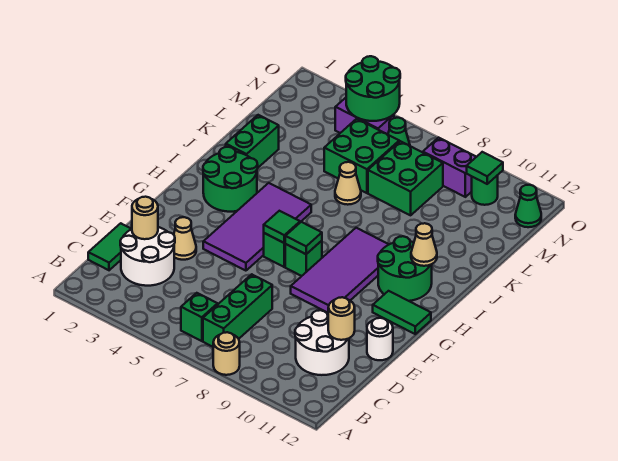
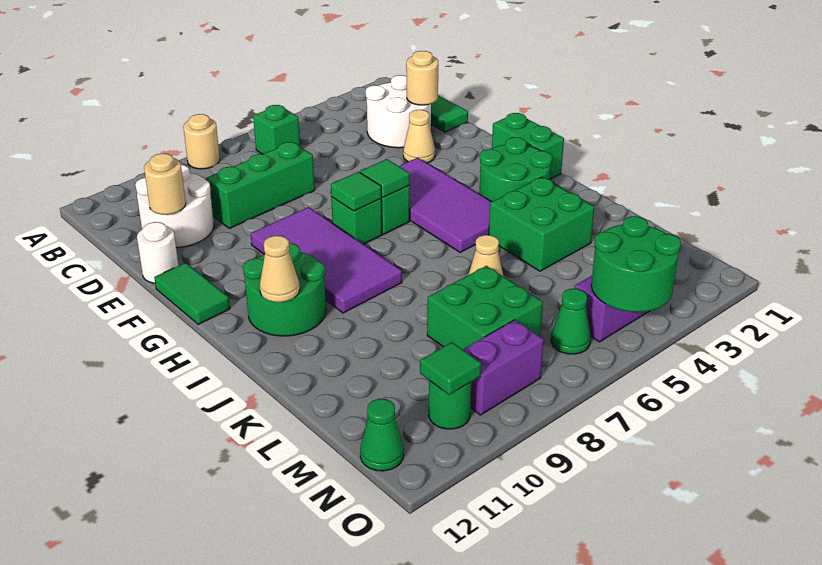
green 1x3 brick [203,274,272,347] -> green 1x3 brick turned to [206,142,315,228]
green 1x2 tile [373,291,431,334] -> green 1x2 tile turned to [154,263,230,324]
green 1x2 brick [226,115,279,167] -> green 1x2 brick moved to [492,113,564,179]
green 2x2 brick [324,119,399,193] -> green 2x2 brick moved to [489,177,594,271]

